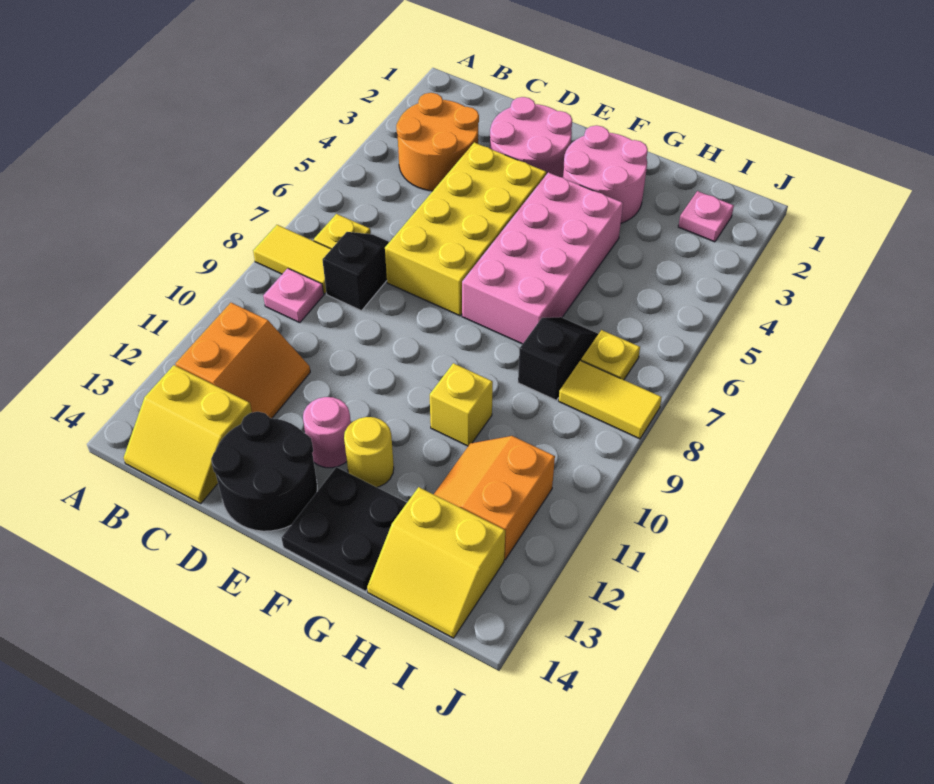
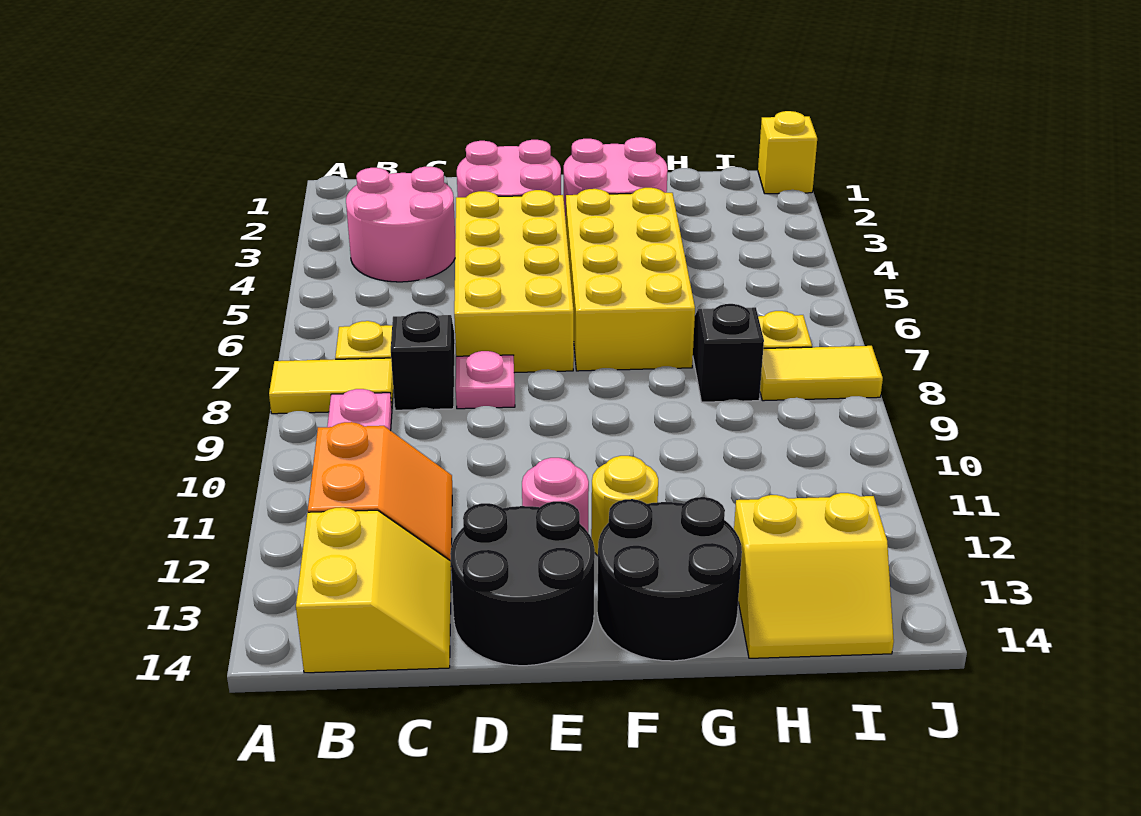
orange 2x2 round brick [396,93,479,191] -> pink 2x2 round brick [346,167,455,282]
yellow 2x2 slope [124,365,252,503] -> yellow 2x2 slope turned to [296,507,451,673]
pink 2x4 brick [462,172,623,344] -> yellow 2x4 brick [566,188,695,371]
black 2x2 plate [282,467,407,591] -> black 2x2 round brick [597,497,742,661]
yellow 1x1 brick [430,363,493,446] -> yellow 1x1 brick moved to [758,111,817,194]
orange 2x2 slope [434,436,555,560] -> none
pink 1x1 plate [678,191,734,242] -> pink 1x1 plate moved to [456,351,515,409]

